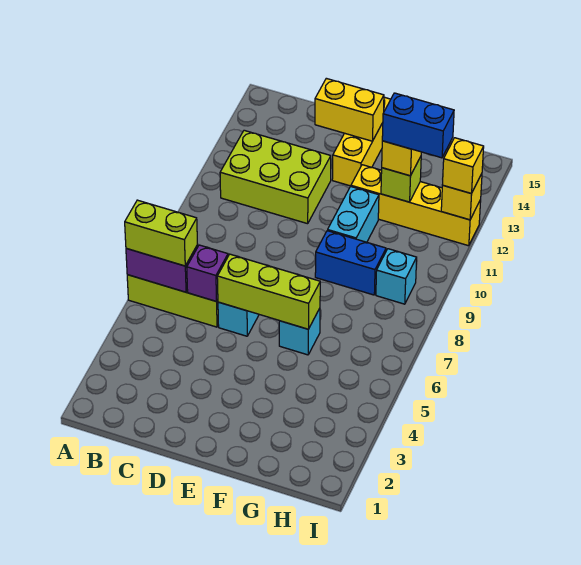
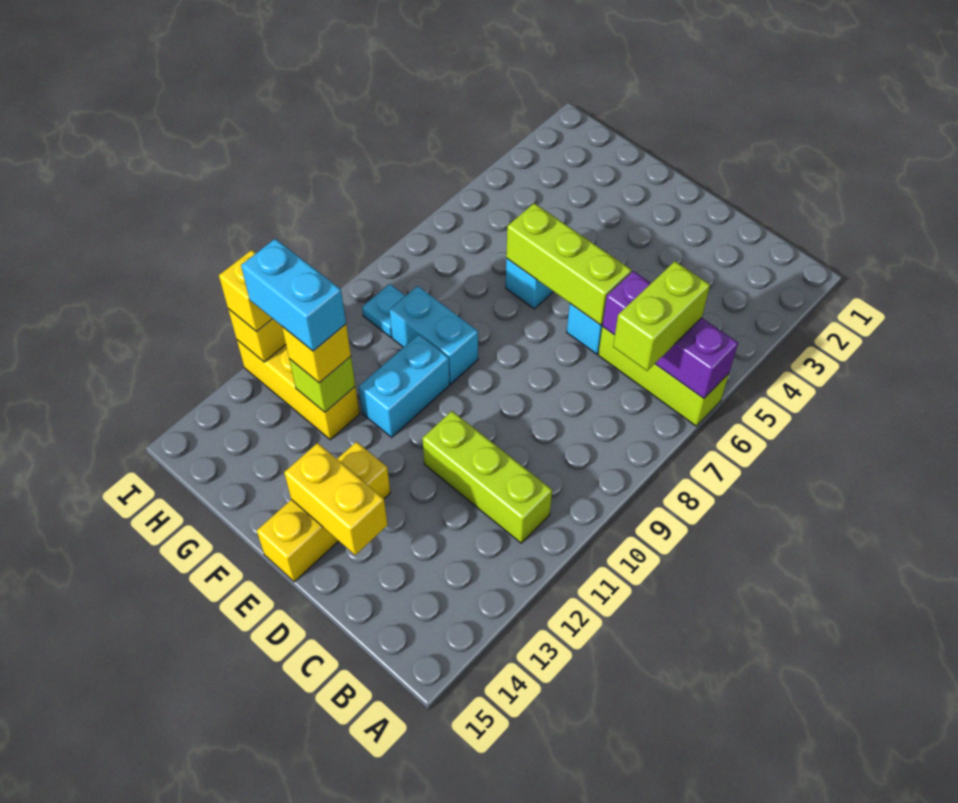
lime 1x2 brick [125,200,197,266] -> lime 1x2 brick turned to [613,261,710,371]
lime 2x3 brick [220,130,331,224] -> lime 1x3 brick [422,411,552,543]
blue 1x2 brick [315,231,386,295] -> cyan 1x2 brick [390,286,478,384]
yellow 1x4 brick [351,165,481,246] -> yellow 1x3 brick [237,340,360,440]
blue 1x2 brick [382,93,454,158] -> cyan 1x2 brick [241,239,346,351]
cyan 1x1 brick [376,249,417,304] -> cyan 1x1 plate [362,284,405,337]

